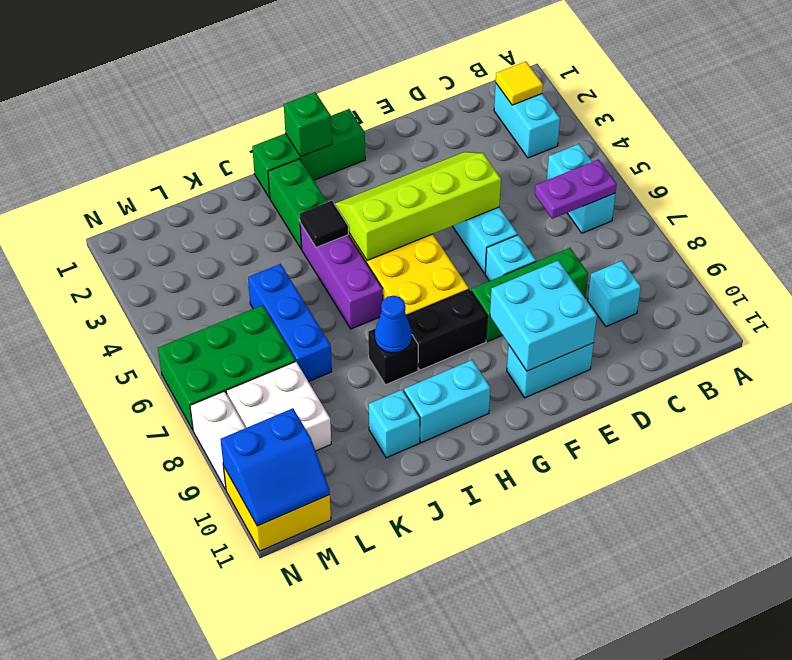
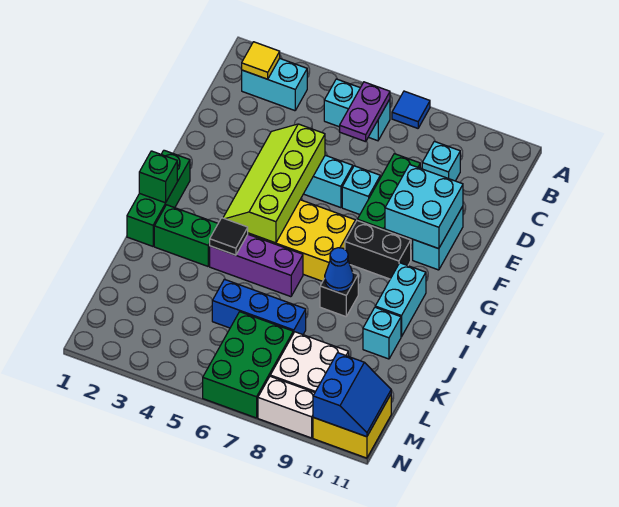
none -> blue 1x1 tile [392,91,430,128]
black 1x2 brick [407,289,487,370] -> black 1x2 brick turned to [345,221,411,279]

